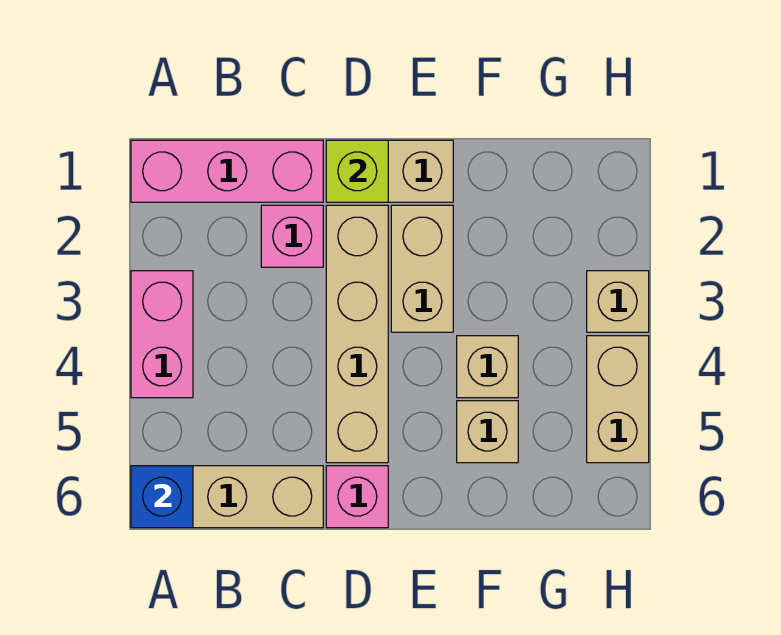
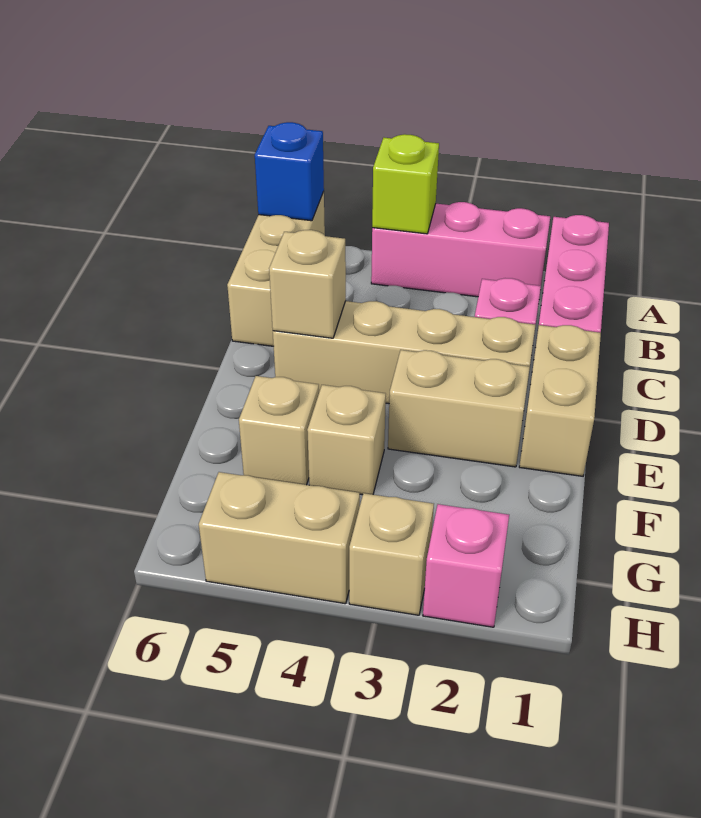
pink 1x2 brick [131,271,193,398] -> pink 1x3 brick [371,202,550,297]
lime 1x1 brick [326,140,388,202] -> lime 1x1 brick moved to [372,134,439,234]
none -> tan 1x1 brick [269,230,346,338]
pink 1x1 brick [326,466,388,528] -> pink 1x1 brick moved to [423,504,509,627]

